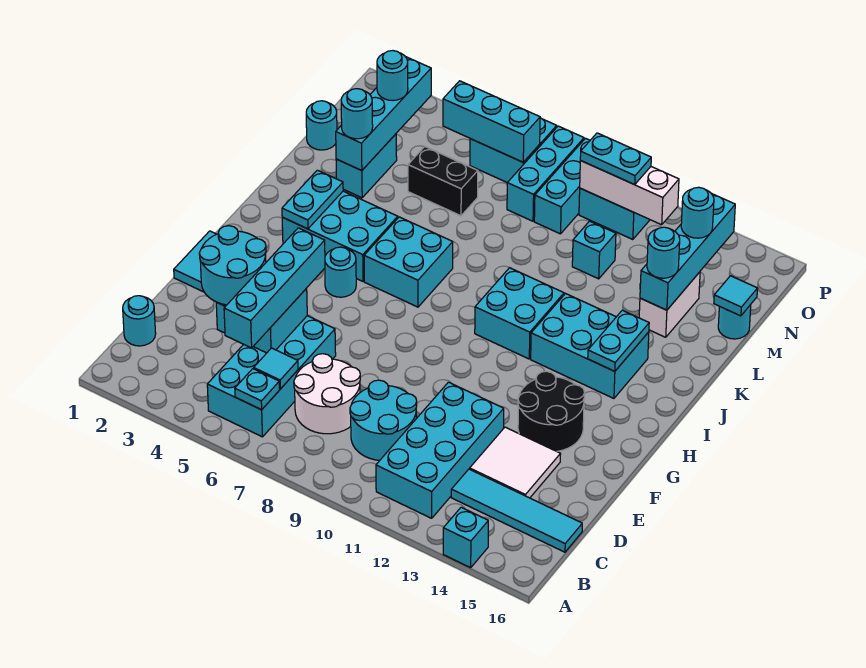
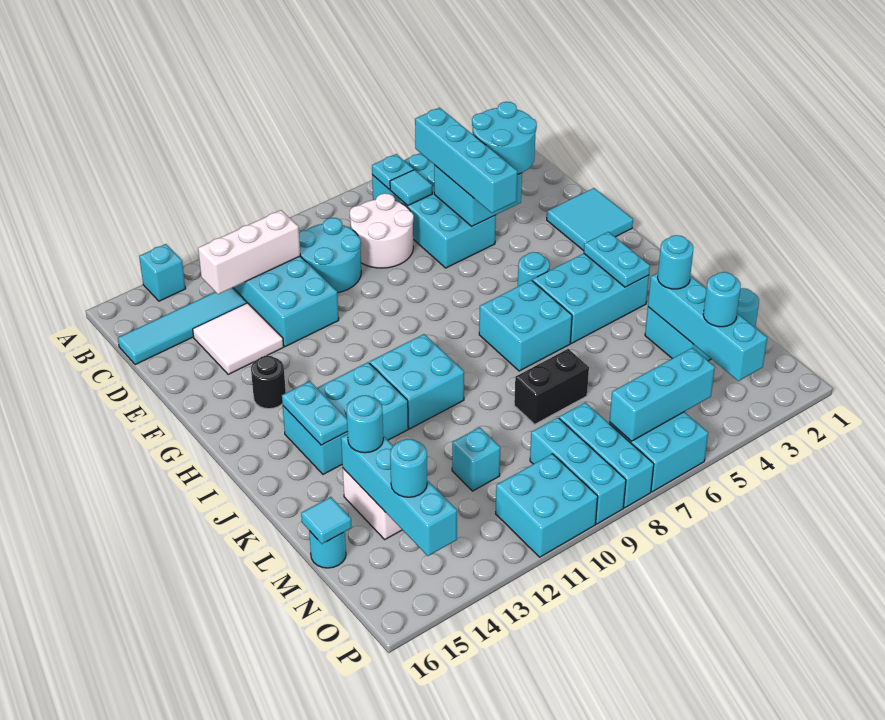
cyan 1x1 round brick [123,296,156,346] -> none
black 2x2 round brick [518,371,585,451] -> black 1x1 round brick [251,356,286,409]
black 1x2 brick [408,147,478,216] -> black 1x2 brick moved to [514,349,589,424]
white 1x3 brick [580,161,679,225] -> white 1x3 brick moved to [198,210,300,294]
cyan 1x2 plate [580,133,651,185] -> none

